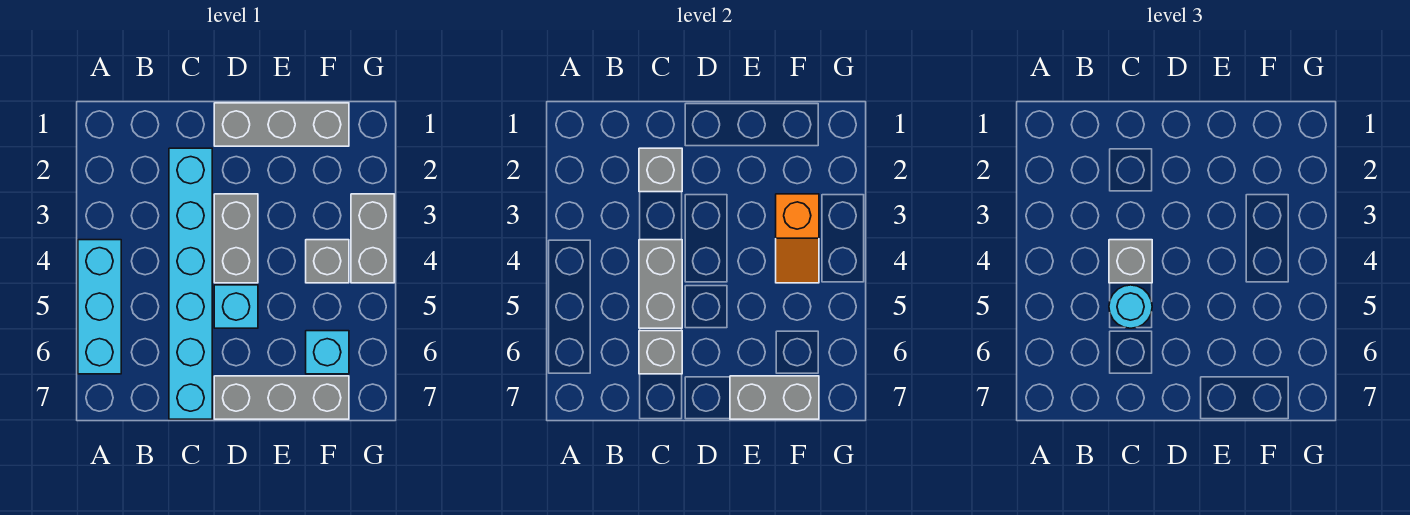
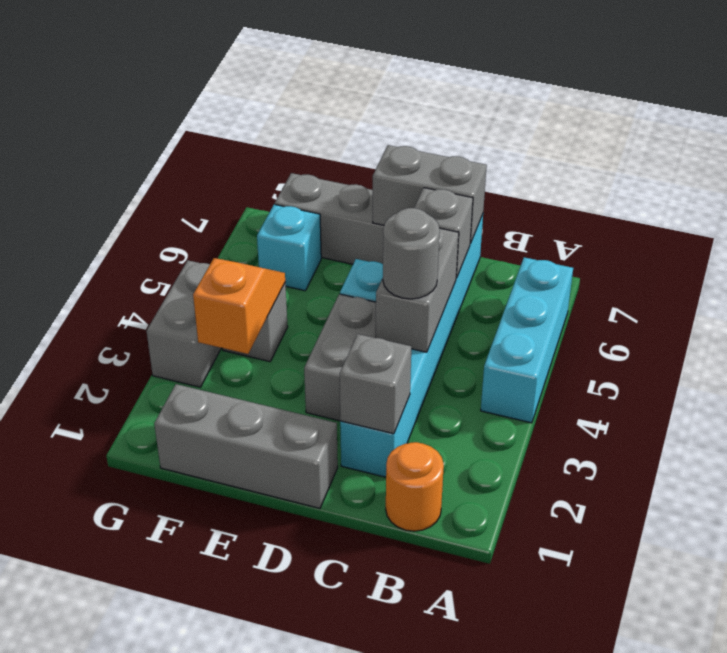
none -> orange 1x1 round brick [386,442,444,531]
grey 1x1 brick [1109,240,1152,283] -> grey 1x1 round brick [383,208,440,299]
cyan 1x1 round brick [1109,285,1152,328] -> none
grey 1x2 brick [730,376,819,419] -> grey 1x2 brick moved to [373,145,487,244]

